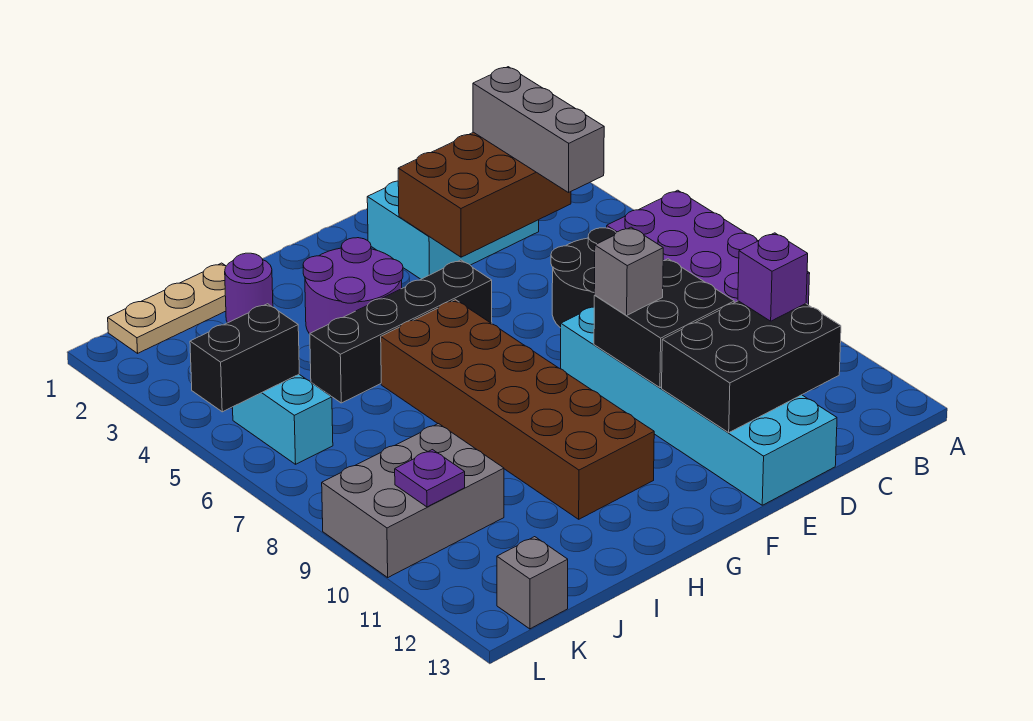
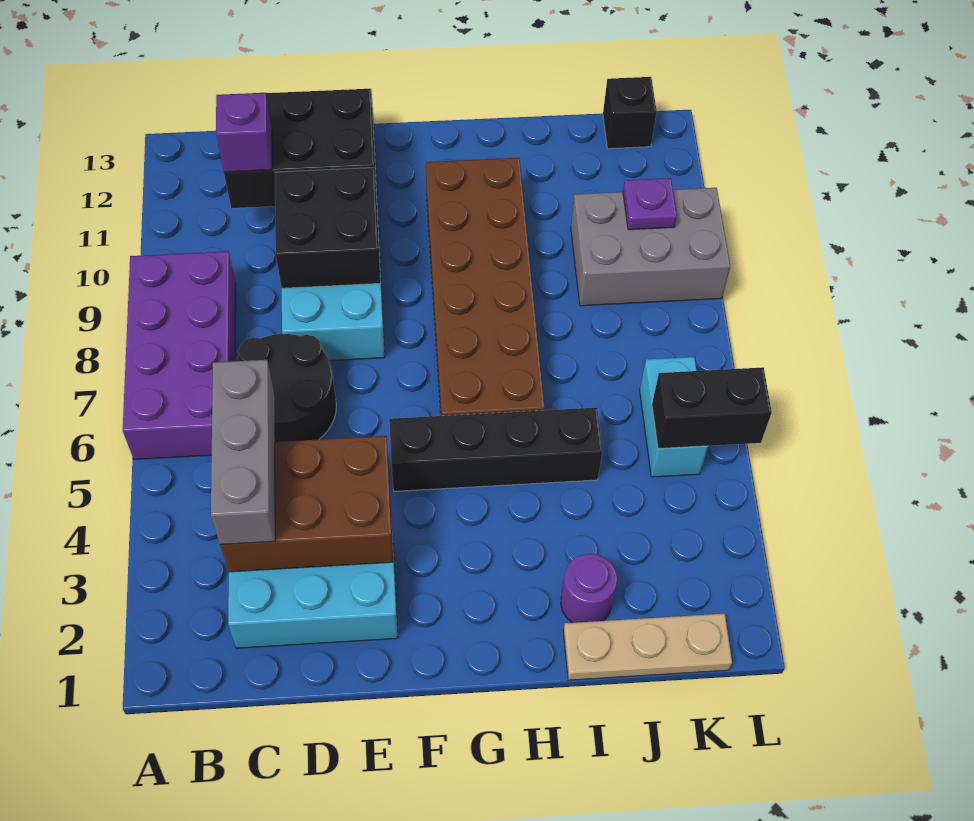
grey 1x1 brick [594,227,663,315] -> none
purple 2x2 round brick [303,238,403,334] -> none
grey 1x1 brick [497,537,568,629] -> black 1x1 brick [603,77,657,149]

